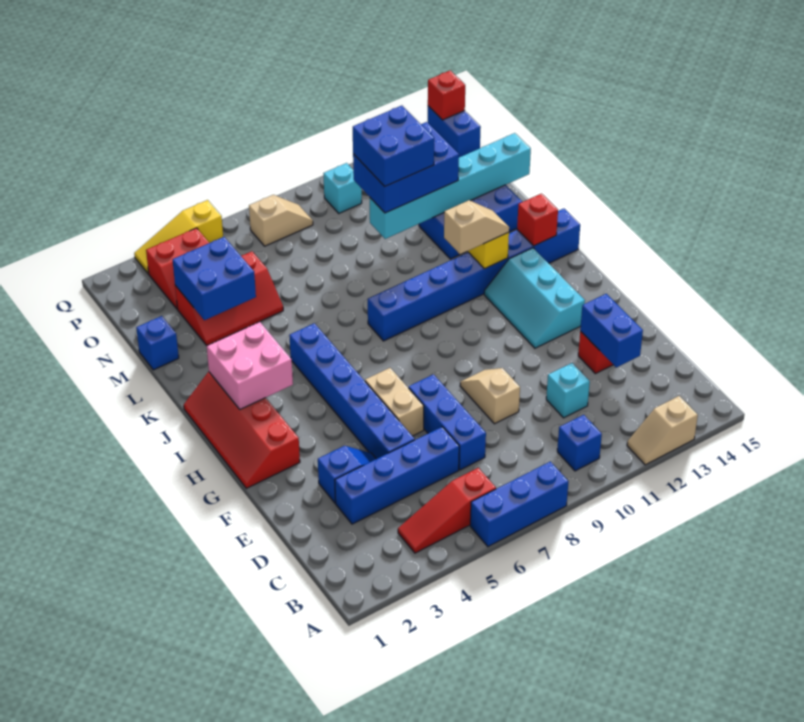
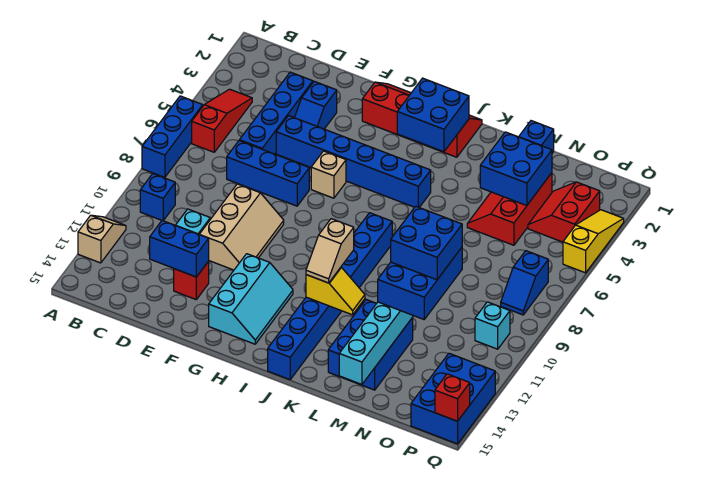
tan 1x2 slope [460,368,520,424] -> tan 2x3 slope [199,184,284,270]
tan 1x2 brick [365,368,424,436] -> tan 1x1 brick [311,151,346,198]
cyan 2x3 slope [484,248,585,348] -> cyan 2x3 slope turned to [209,254,293,344]
pink 2x2 brick [207,322,293,409] -> blue 2x2 brick [397,78,469,152]
red 1x1 brick [517,194,558,246] -> none
tan 1x2 slope [249,195,313,246] -> blue 1x2 slope [501,251,548,315]
blue 1x2 brick [428,106,481,157] -> blue 2x3 brick [411,353,495,444]

